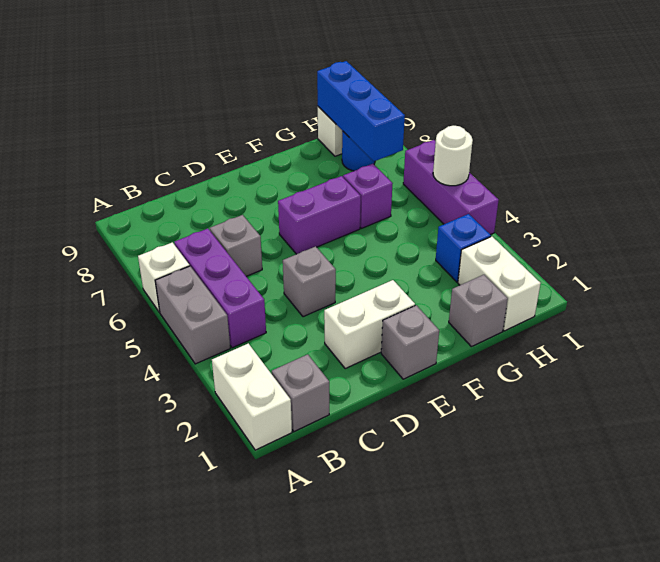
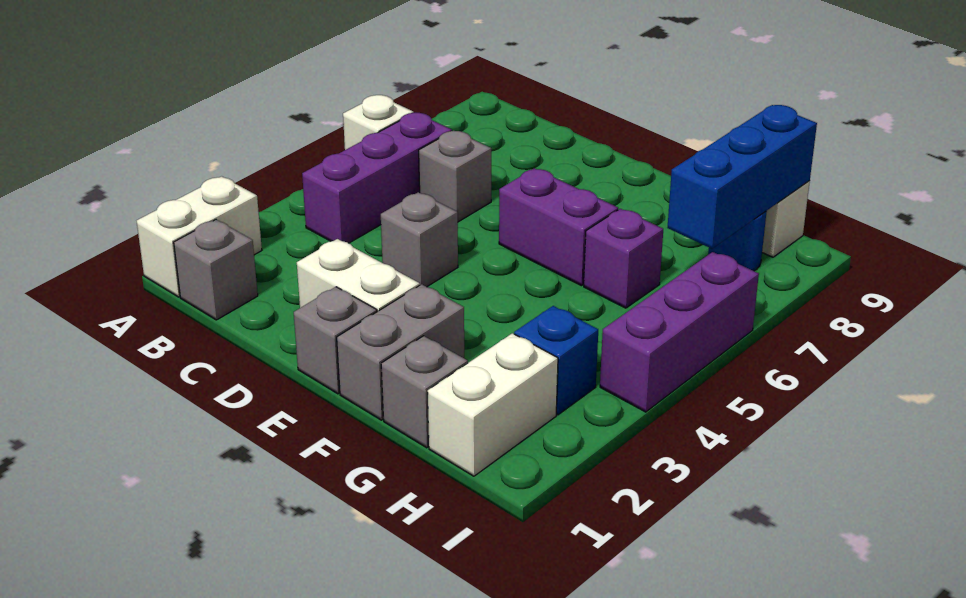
grey 1x2 brick [155,266,230,364] -> grey 1x2 brick moved to [337,284,464,420]
white 1x1 round brick [433,126,473,186] -> none

